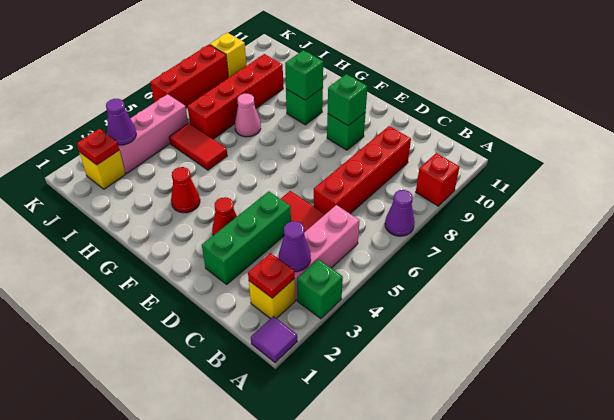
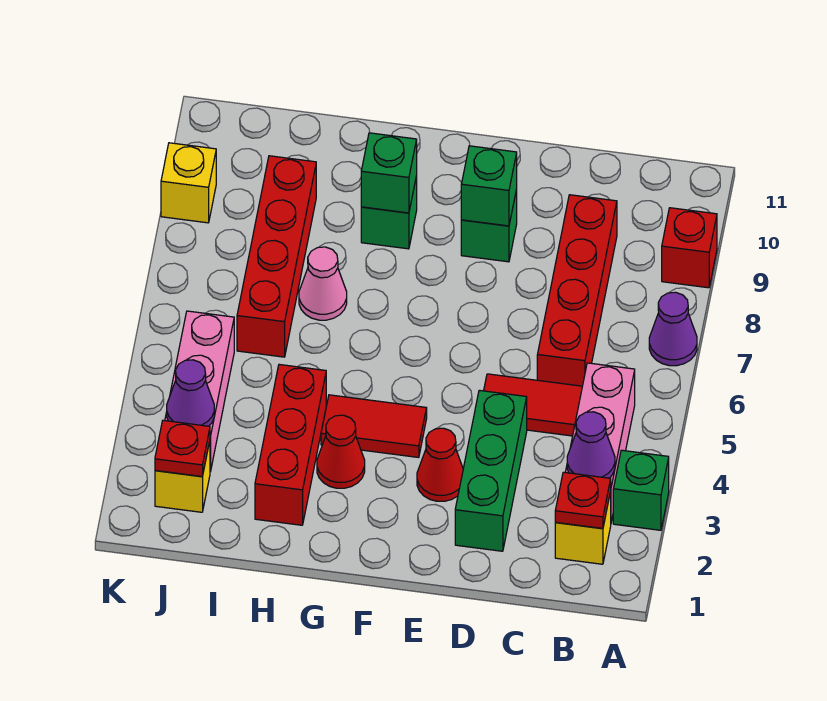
purple 1x1 tile [251,316,297,363] -> none
red 1x2 tile [169,123,227,170] -> red 1x2 tile moved to [321,395,427,458]
red 1x3 brick [151,45,228,107] -> red 1x3 brick moved to [255,364,326,525]

